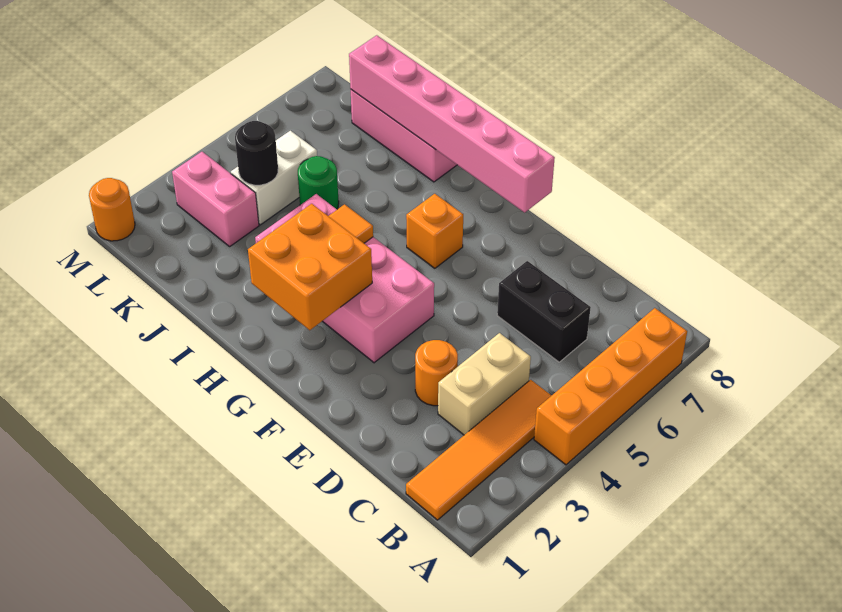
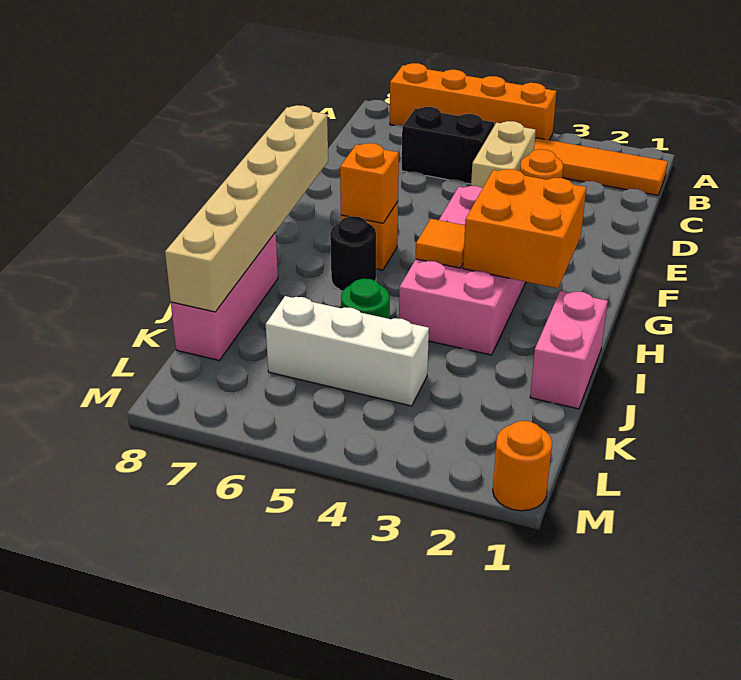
tan 1x2 brick [438,333,531,435] -> tan 1x2 brick turned to [471,121,536,188]
black 1x2 brick [497,261,591,362] -> black 1x2 brick turned to [402,107,494,184]
pink 1x6 brick [349,35,555,212] -> tan 1x6 brick [165,105,328,312]
none -> orange 1x1 brick [340,143,399,223]
pink 1x2 brick [172,152,259,246] -> pink 1x2 brick moved to [530,291,608,409]
white 1x2 brick [231,131,317,225] -> white 1x3 brick [266,296,429,406]
black 1x1 round brick [235,121,278,185] -> black 1x1 round brick moved to [330,216,376,290]

